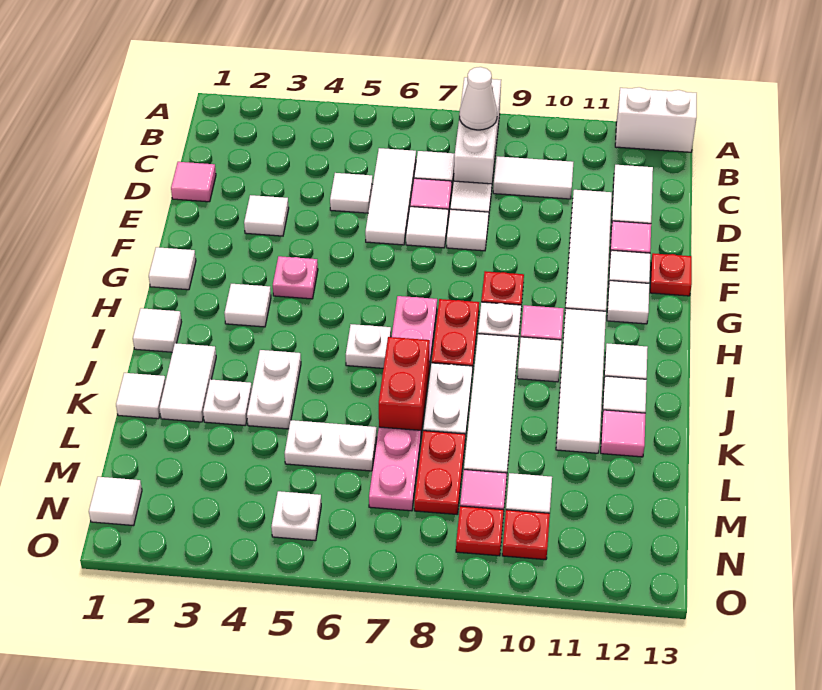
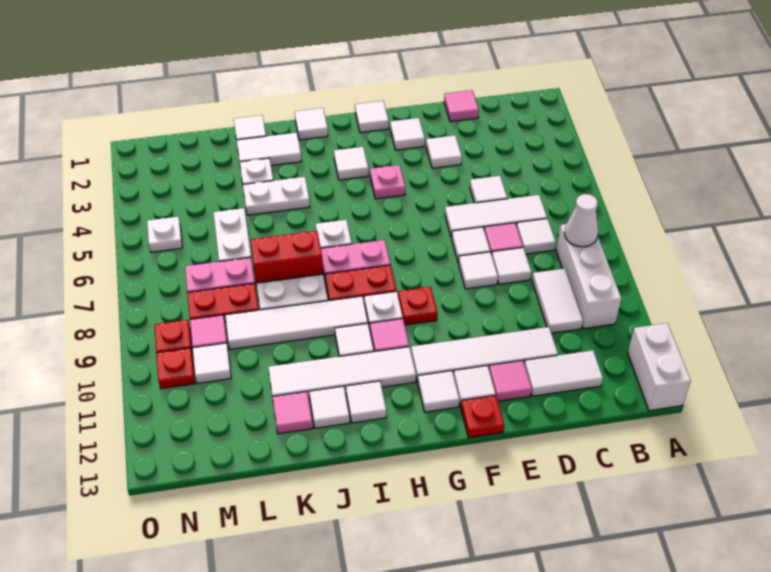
white 1x3 brick [454,77,501,191] -> white 1x3 brick turned to [556,224,621,329]
white 1x1 tile [89,477,142,526] -> white 1x1 tile moved to [390,118,425,150]

